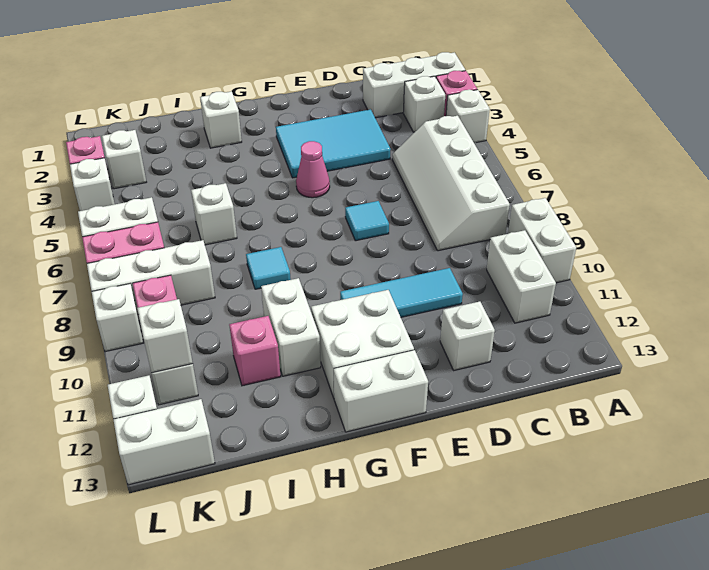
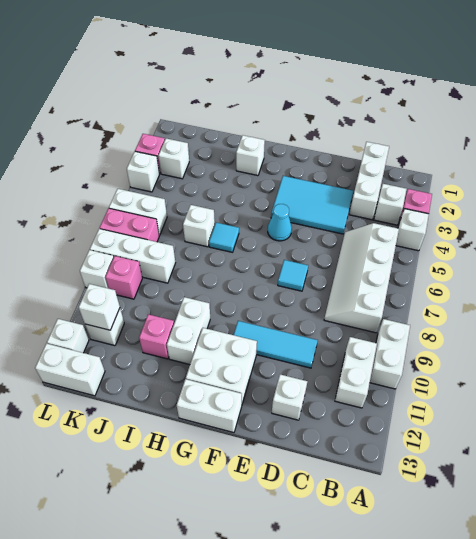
white 1x3 brick [363,52,465,118] -> white 1x3 brick turned to [349,142,389,220]
pink 1x1 cone [296,141,330,198] -> cyan 1x1 cone [268,204,292,241]
cyan 1x1 tile [246,247,291,289] -> cyan 1x1 tile moved to [209,223,239,252]

